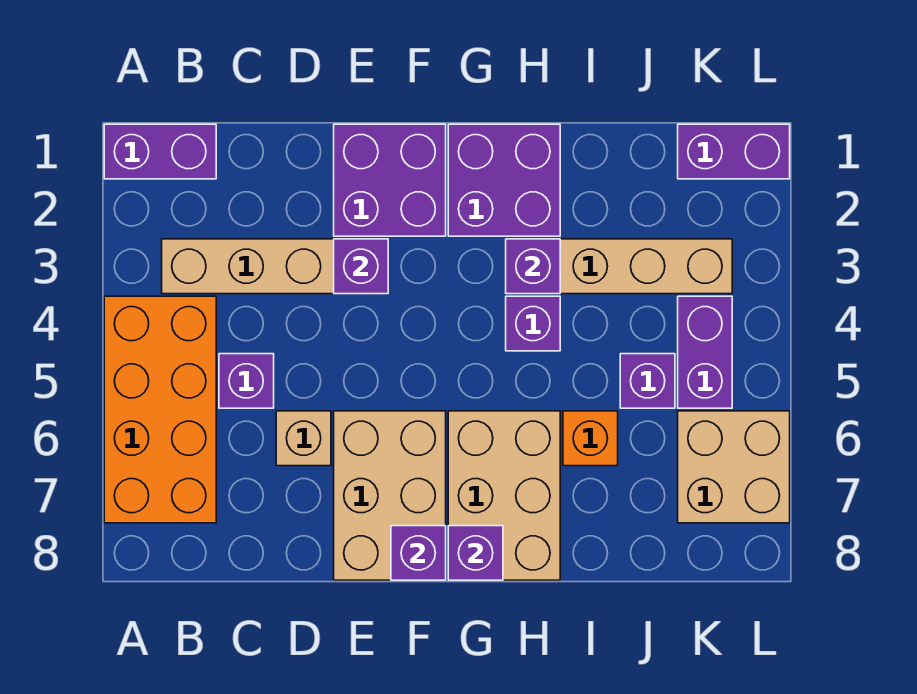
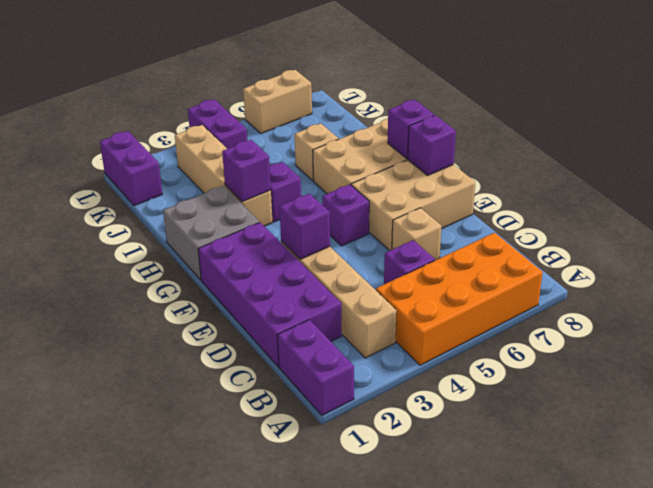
purple 2x2 brick [334,124,446,236] -> purple 2x4 brick [198,222,342,367]
purple 2x2 brick [448,124,560,236] -> grey 2x2 brick [163,186,259,280]
orange 1x1 brick [563,411,618,466] -> tan 1x1 brick [295,123,339,181]
purple 1x1 brick [620,354,675,408] -> purple 1x1 brick moved to [322,184,369,246]
purple 1x2 brick [678,296,732,408] -> purple 1x2 brick turned to [188,99,247,149]
tan 2x2 brick [678,411,790,523] -> tan 1x2 brick [243,70,312,133]

